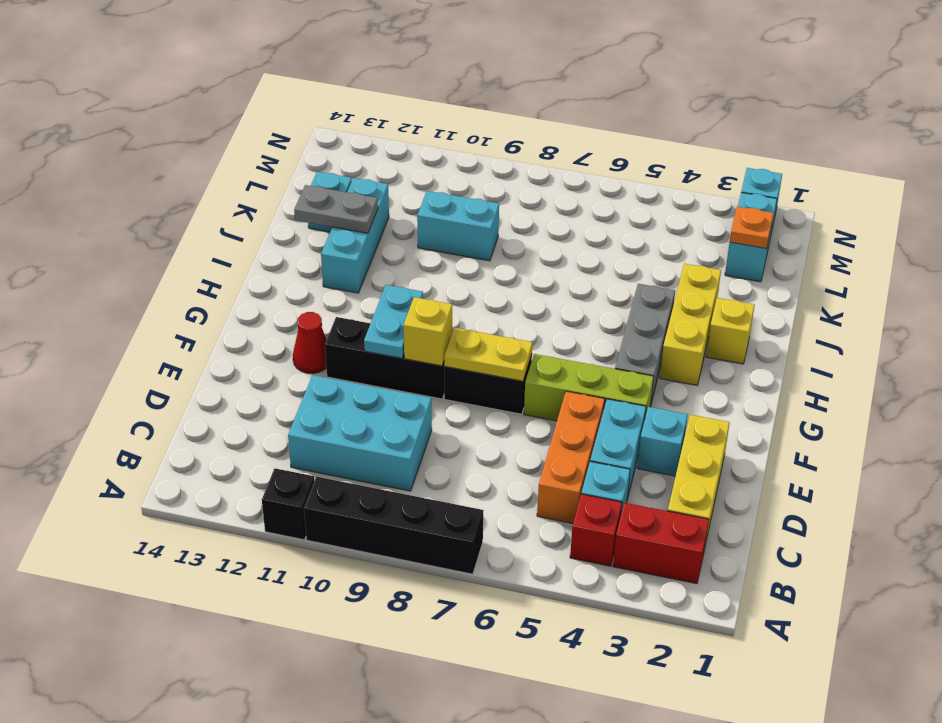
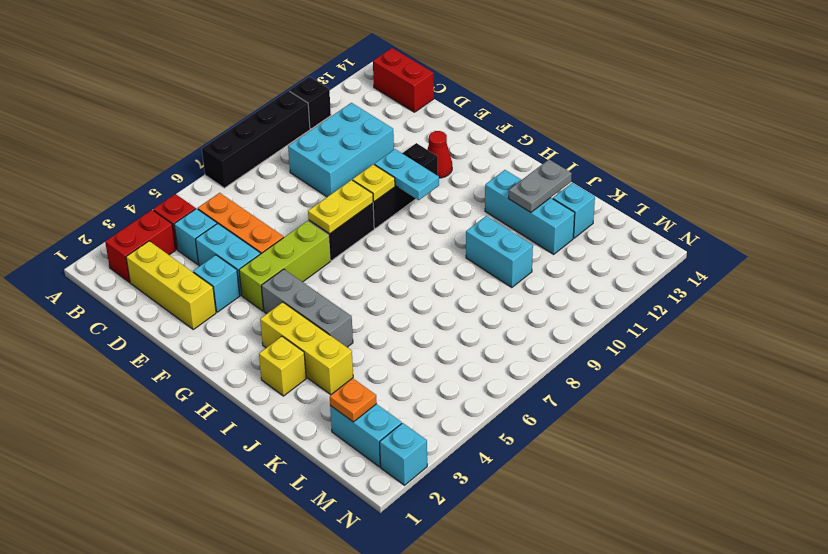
none -> red 1x2 brick [373,48,434,112]
yellow 1x1 brick [404,297,452,366] -> yellow 1x1 plate [353,164,395,202]
cyan 1x2 brick [417,191,499,261] -> cyan 1x2 brick turned to [466,216,533,288]

